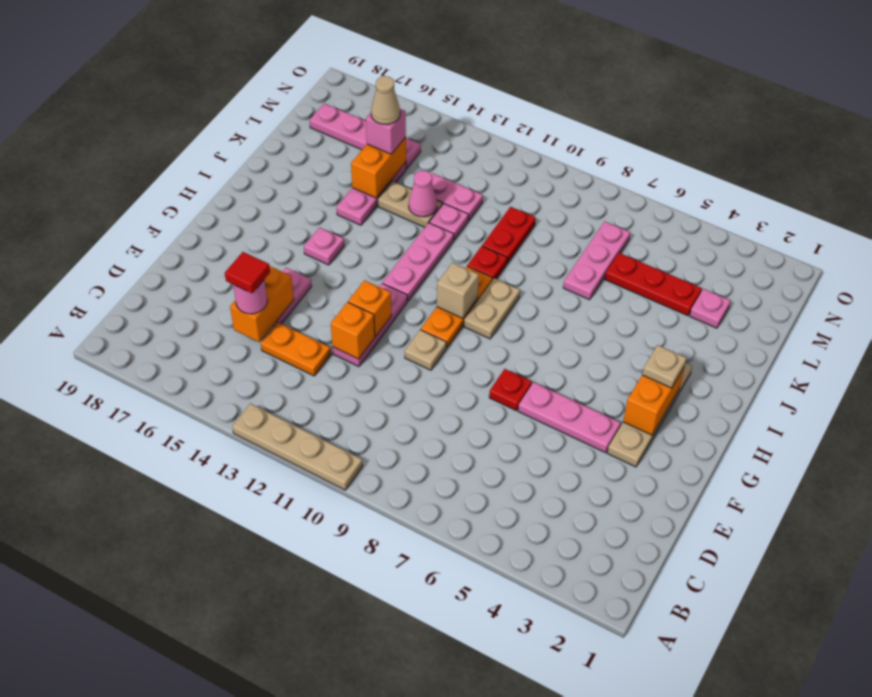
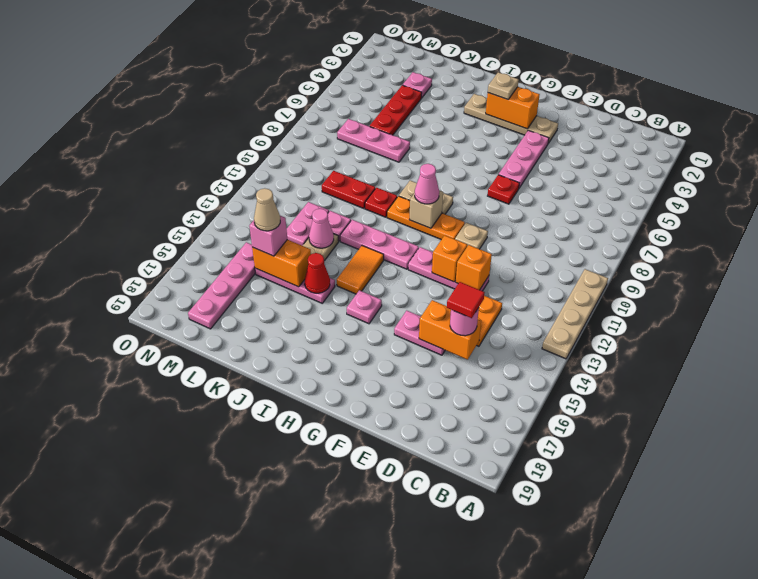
none -> pink 1x1 cone [415,164,439,204]
none -> orange 1x2 tile [337,246,384,294]
none -> red 1x1 cone [305,253,330,293]

